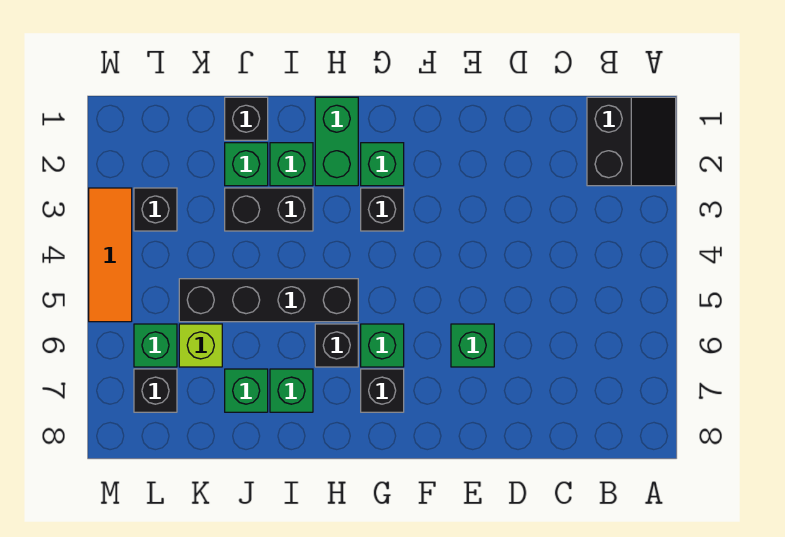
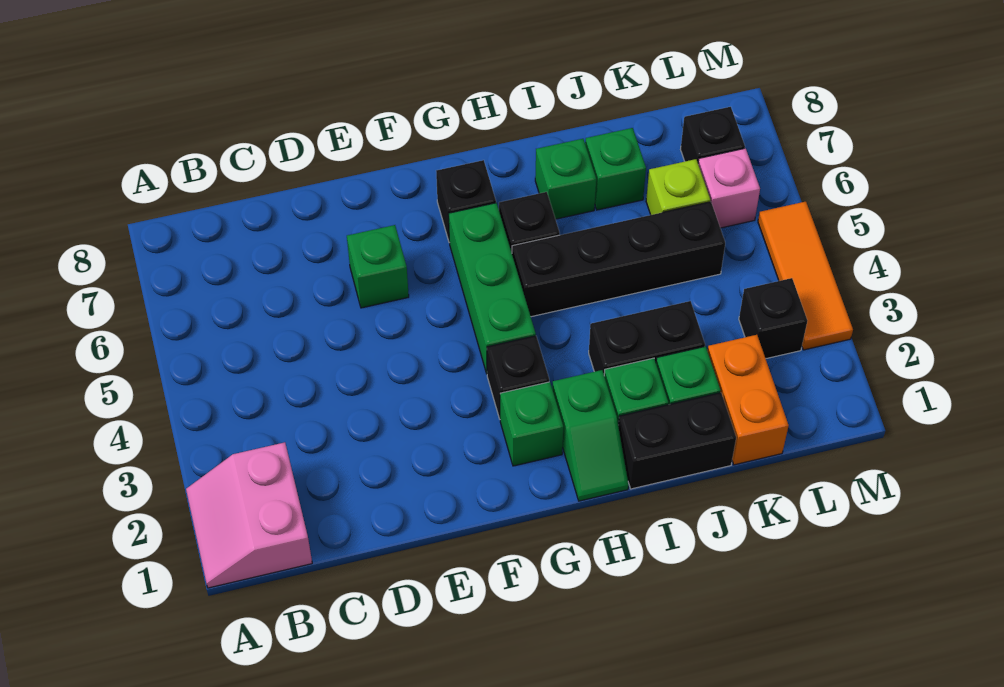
black 2x2 slope [587,97,676,186] -> pink 2x2 slope [186,442,312,588]
green 1x1 brick [361,324,404,367] -> green 1x3 brick [449,203,536,374]
green 1x2 brick [315,97,358,186] -> green 1x2 slope [552,370,629,501]
black 1x1 brick [225,97,268,140] -> black 1x2 brick [618,393,736,489]
none -> orange 1x2 brick [708,335,789,465]
green 1x1 brick [134,324,177,367] -> pink 1x1 brick [698,148,760,228]

